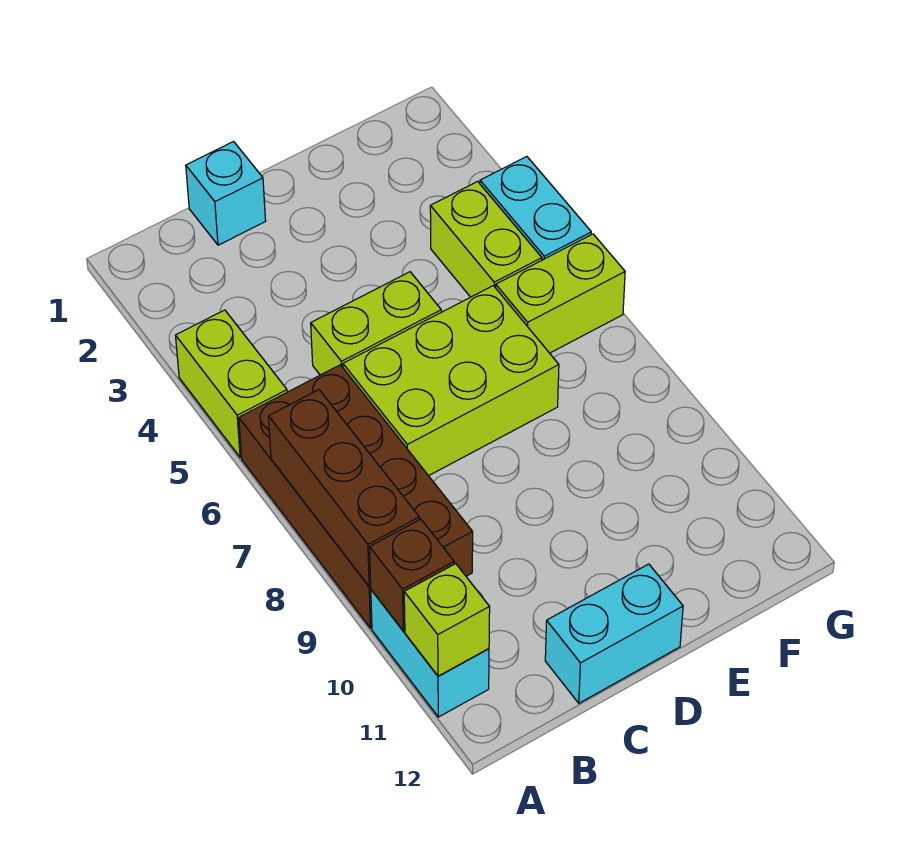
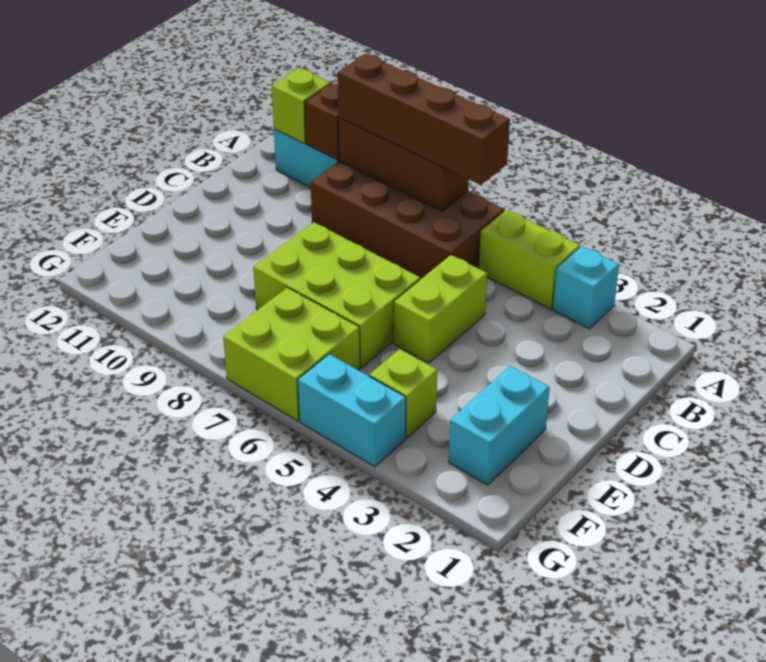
none -> brown 1x4 brick [337,54,510,185]
cyan 1x1 brick [186,142,266,245] -> cyan 1x1 brick moved to [553,246,619,329]
lime 2x3 brick [343,286,559,476] -> lime 2x3 brick turned to [253,222,420,368]
cyan 1x2 brick [545,564,683,703] -> cyan 1x2 brick moved to [449,366,550,485]
lime 1x2 brick [430,181,542,297] -> lime 1x1 brick [370,349,437,438]
lime 1x2 brick [496,234,625,353] -> lime 2x2 brick [223,287,360,421]

